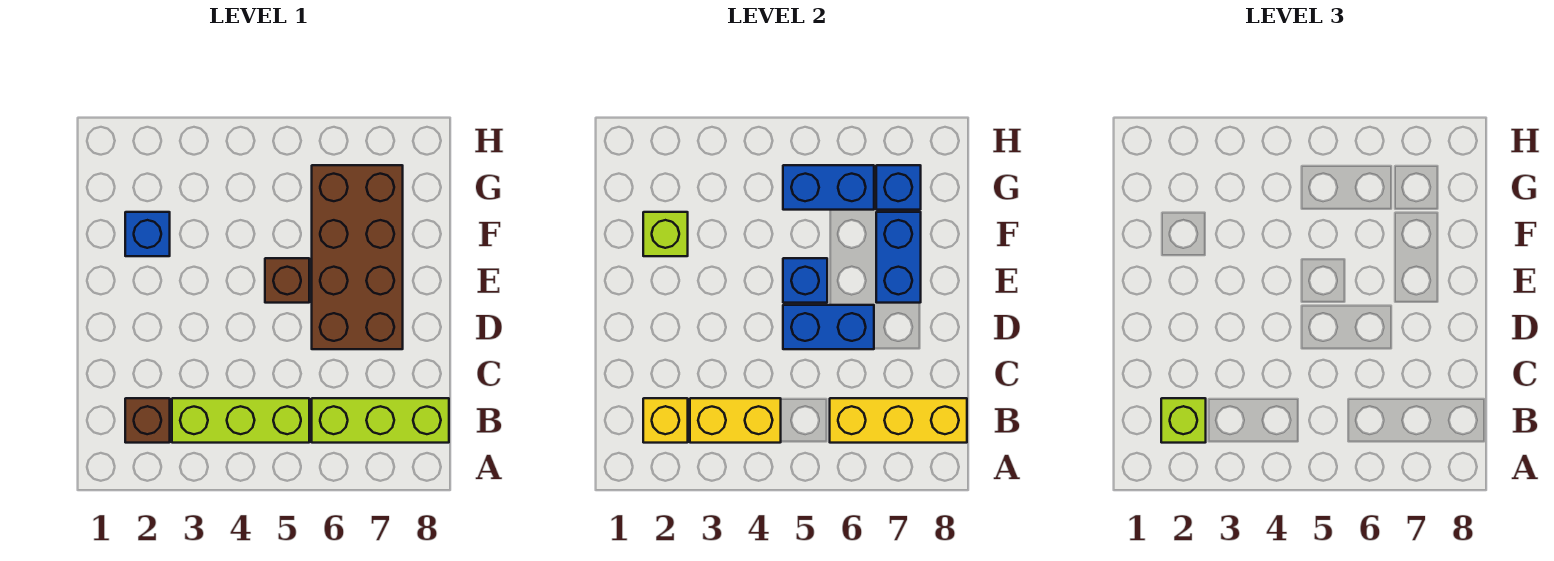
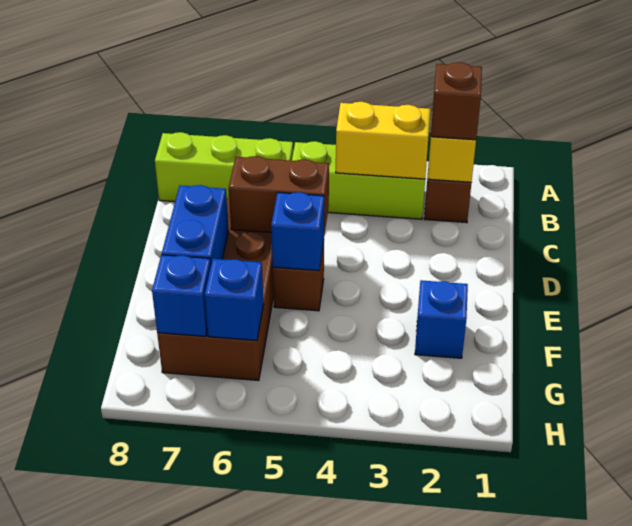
lime 1x1 brick [1161,398,1206,443] -> brown 1x1 brick [431,62,482,140]
yellow 1x3 brick [830,398,967,443] -> none
blue 1x2 brick [783,305,874,349] -> brown 1x2 brick [229,156,329,234]
lime 1x1 brick [643,212,688,256] -> none
blue 1x2 brick [783,165,874,210] -> blue 1x1 brick [205,259,264,341]

